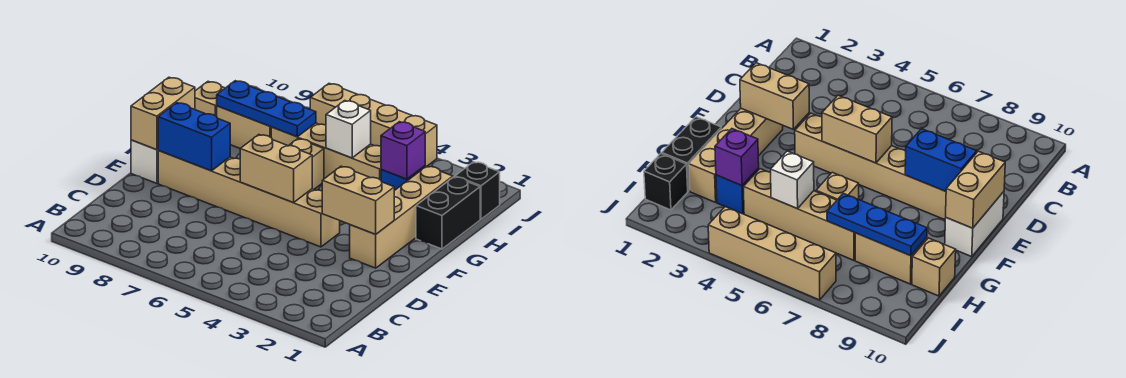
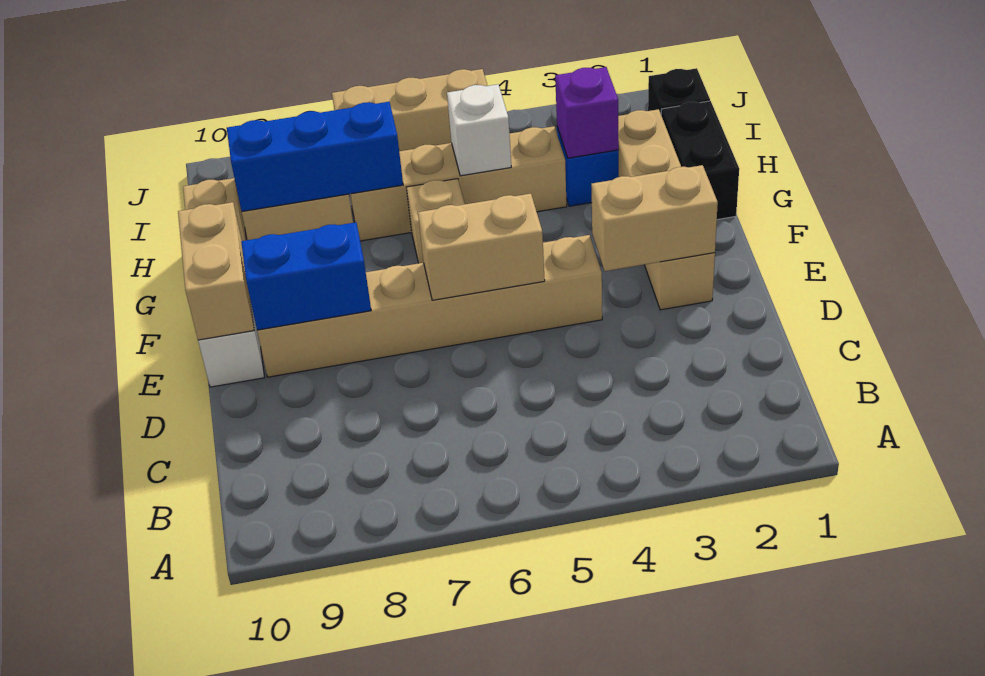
blue 1x3 plate [217,81,316,137] -> blue 1x3 brick [227,102,403,211]
tan 1x4 brick [310,84,437,167] -> tan 1x3 brick [332,69,488,151]

